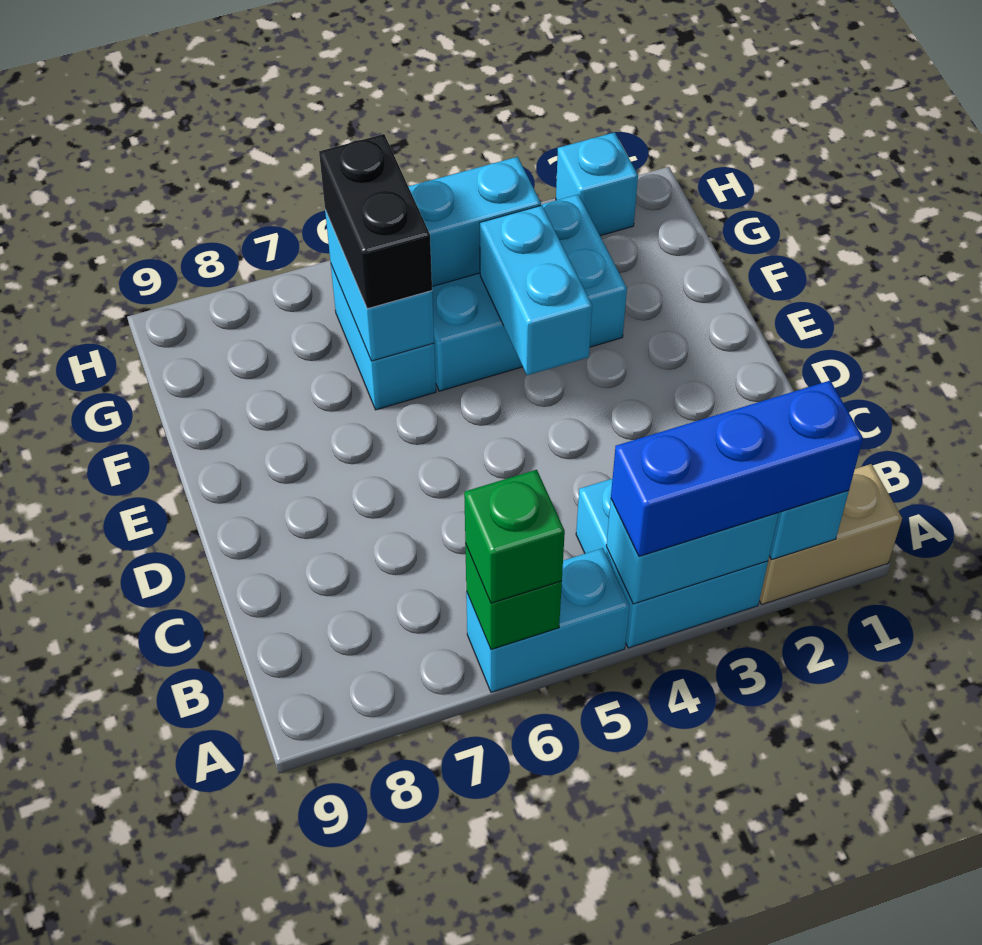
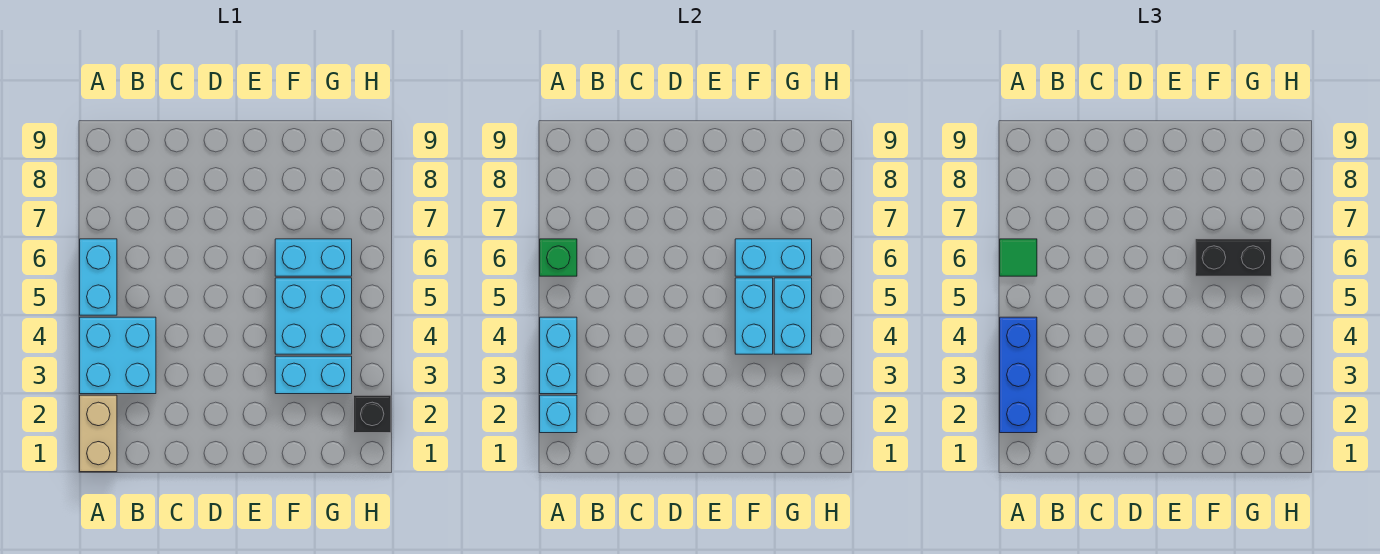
green 1x1 brick [464,470,565,603] -> green 1x1 tile [1000,239,1037,276]
cyan 1x2 brick [480,205,592,375] -> cyan 1x2 brick turned to [735,278,773,354]
cyan 1x1 brick [556,132,638,236] -> black 1x1 brick [354,395,391,433]

